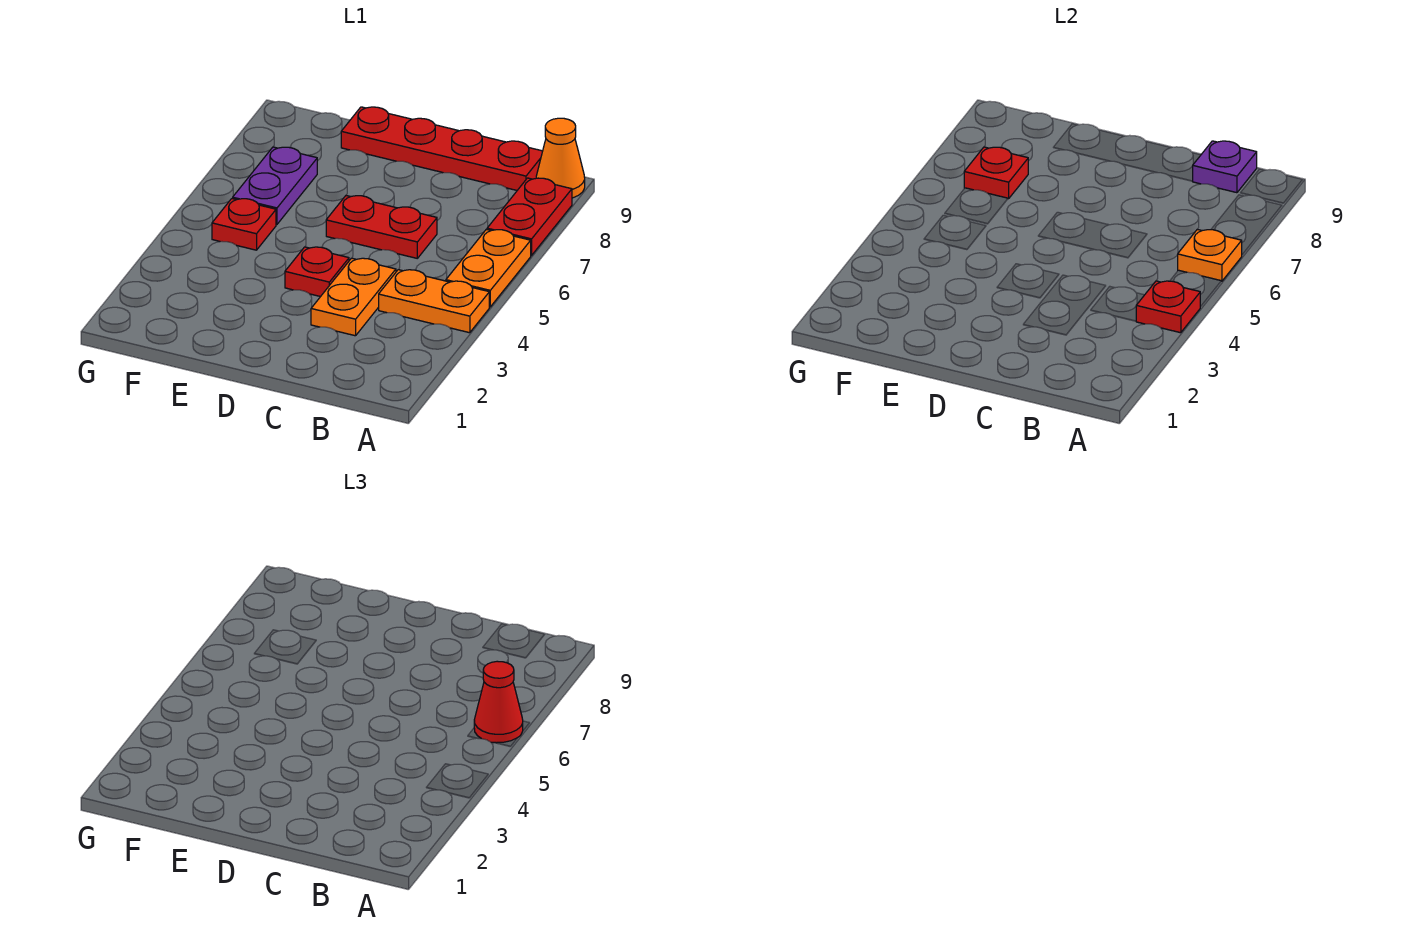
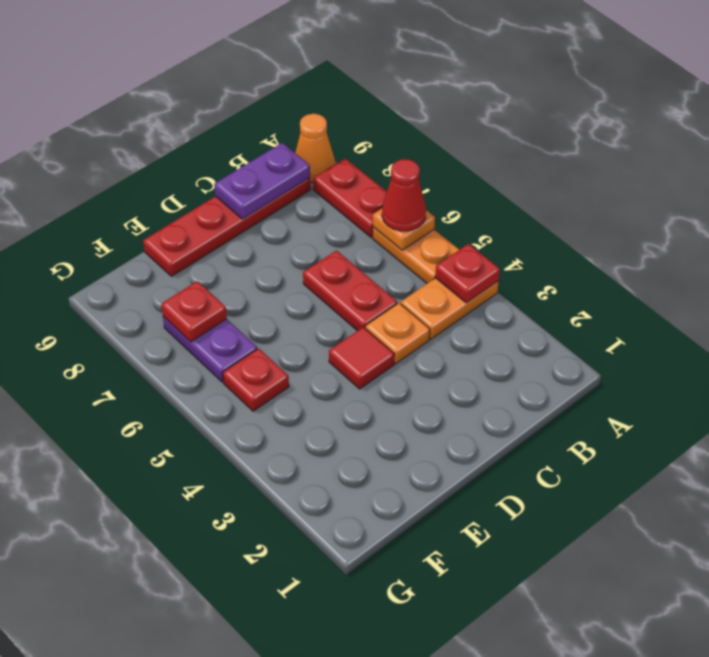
purple 1x1 plate [1193,141,1257,193] -> purple 1x2 plate [214,143,310,219]
orange 1x2 plate [311,258,396,336] -> orange 1x1 plate [365,303,430,364]
red 1x2 plate [326,196,437,258] -> red 1x2 plate turned to [303,250,397,331]
red 1x1 plate [285,247,349,297] -> red 1x1 tile [329,327,394,389]

